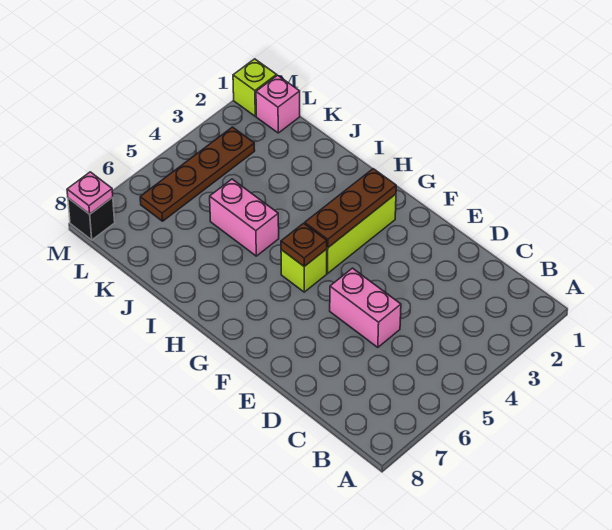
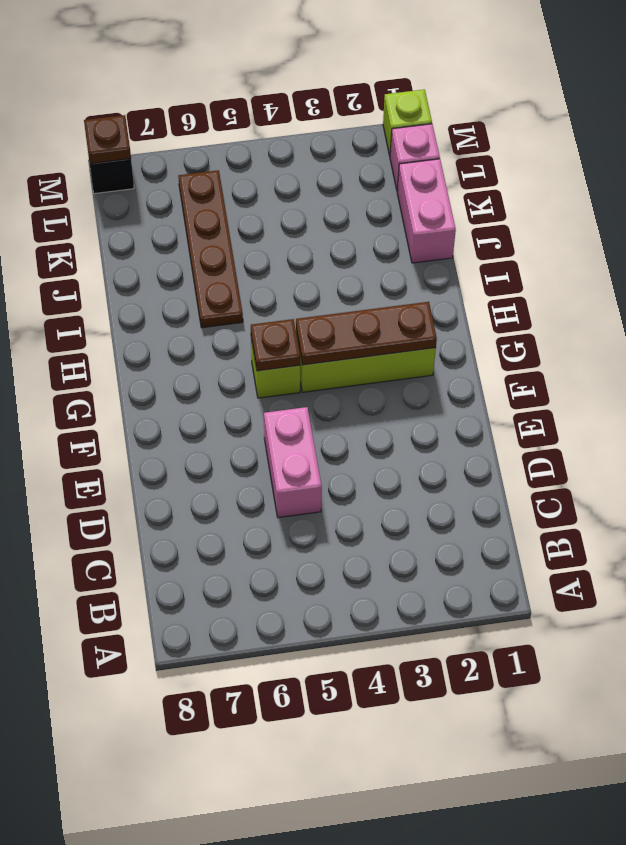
pink 1x2 brick [210,179,279,256] -> pink 1x2 brick moved to [397,159,456,263]
brown 1x4 plate [140,127,255,221] -> brown 1x4 plate turned to [178,170,243,328]
pink 1x1 plate [67,172,113,214] -> brown 1x1 plate [84,115,131,164]

